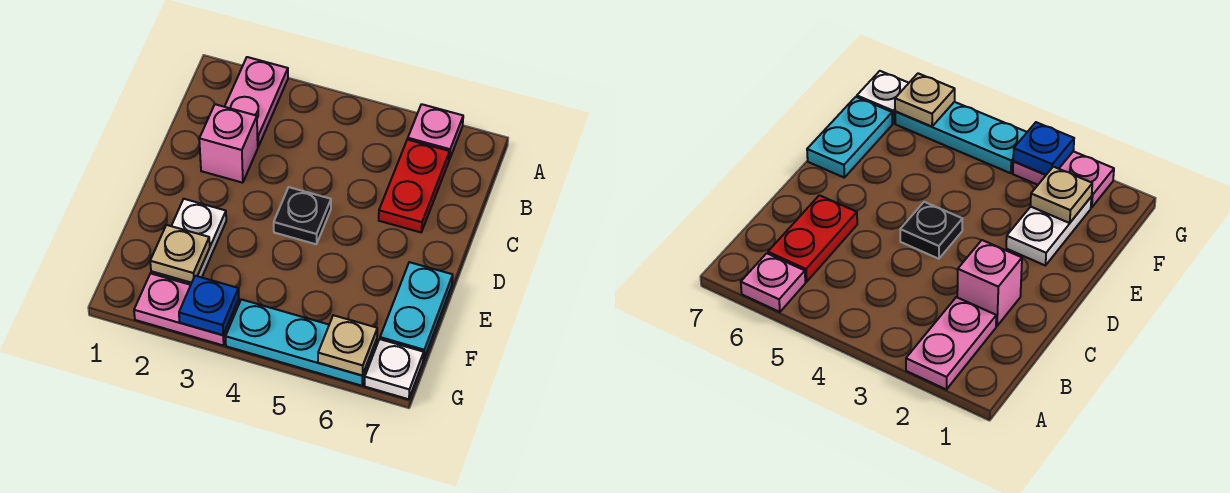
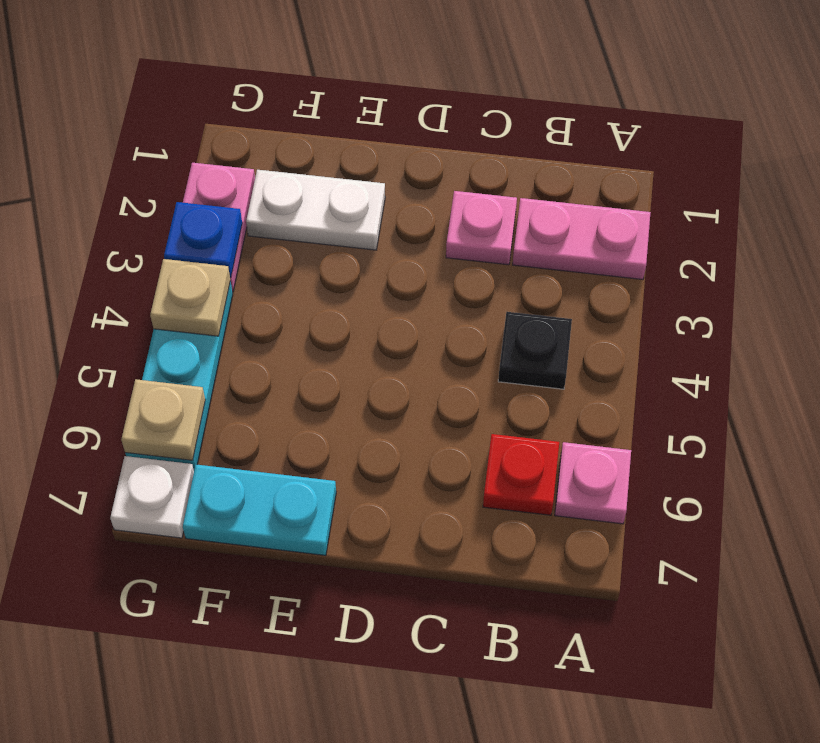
red 1x2 plate [379,139,450,232] -> red 1x1 plate [483,434,559,515]
pink 1x1 brick [199,104,258,183] -> pink 1x1 plate [446,191,517,265]
black 1x1 plate [274,187,331,244] -> black 1x1 plate moved to [498,312,572,389]
tan 1x1 plate [150,225,210,283] -> tan 1x1 plate moved to [150,259,230,336]

